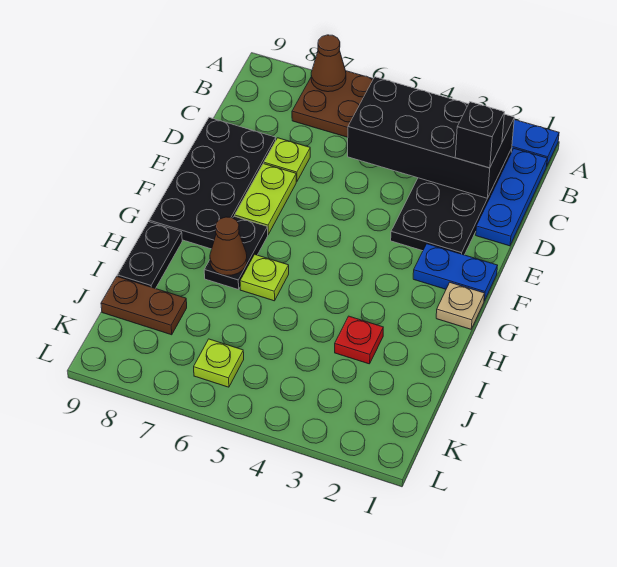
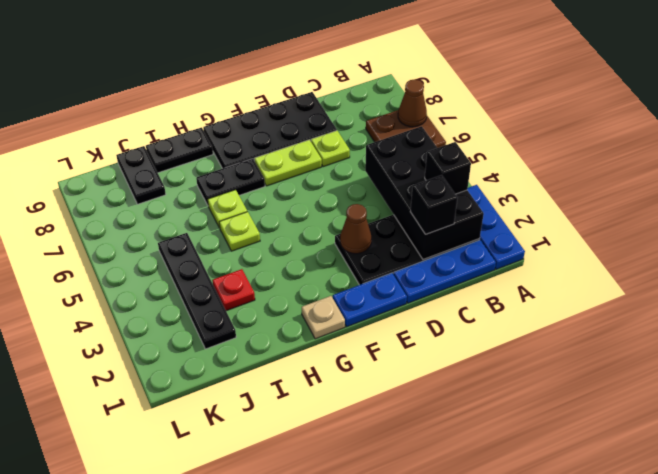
none -> black 1x1 brick [425,142,471,194]
blue 1x2 plate [413,244,498,301] -> blue 1x2 plate turned to [333,273,407,327]
brown 1x1 cone [210,217,247,275] -> brown 1x1 cone moved to [340,204,371,254]
none -> black 1x4 plate [158,233,236,349]
brown 1x2 plate [101,277,187,335] -> black 1x2 plate [116,146,166,204]
lime 1x1 plate [194,339,244,387] -> lime 1x1 plate moved to [219,212,260,251]

